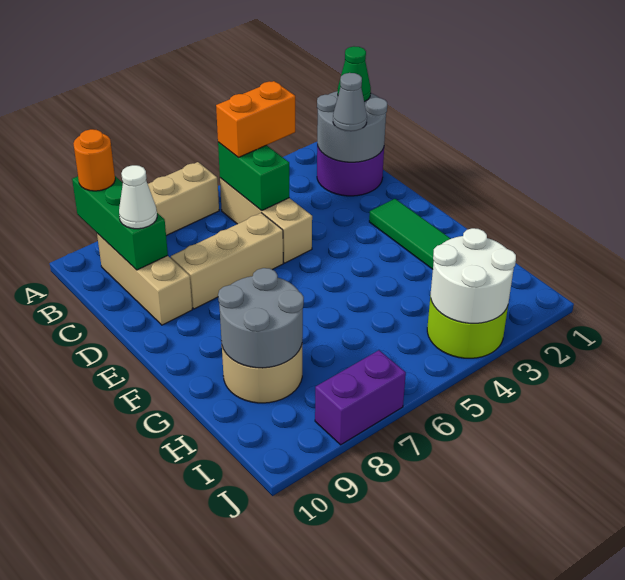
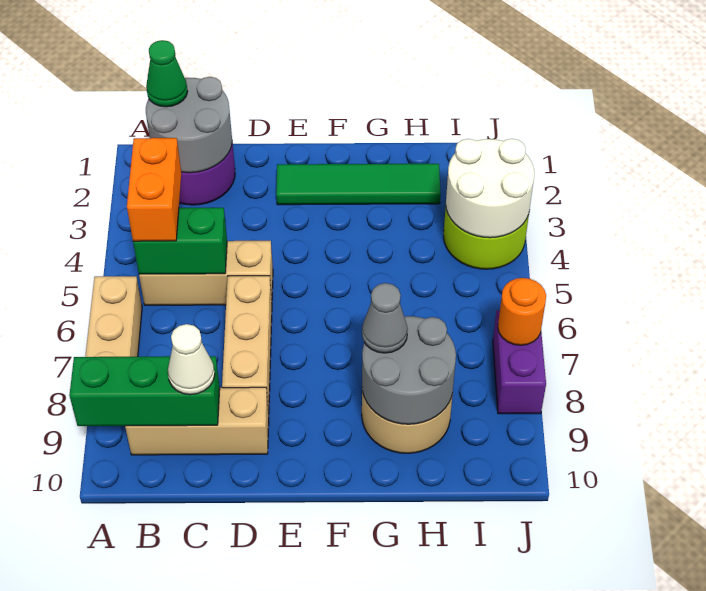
orange 1x1 round brick [73,129,115,191] -> orange 1x1 round brick moved to [498,278,546,345]
grey 1x1 cone [333,73,367,131] -> grey 1x1 cone moved to [362,283,408,353]

